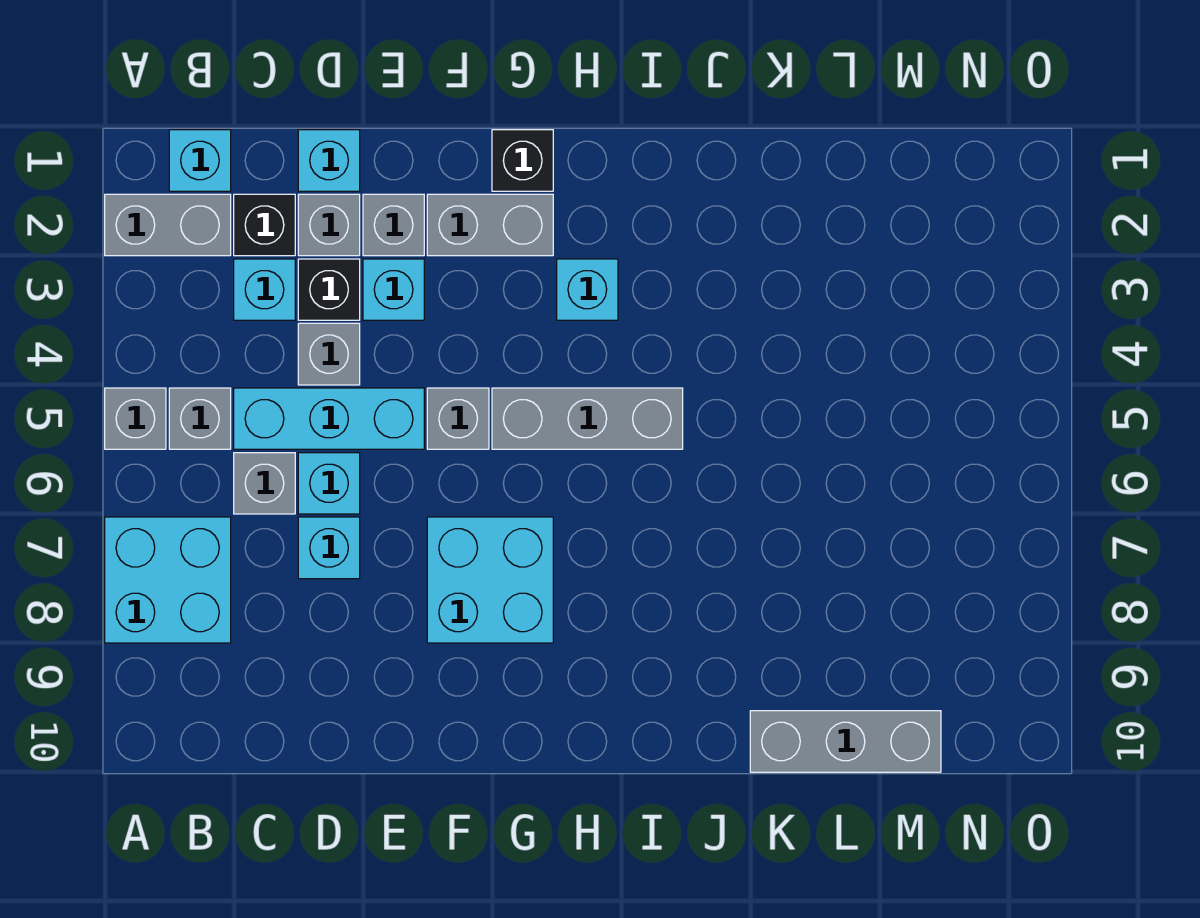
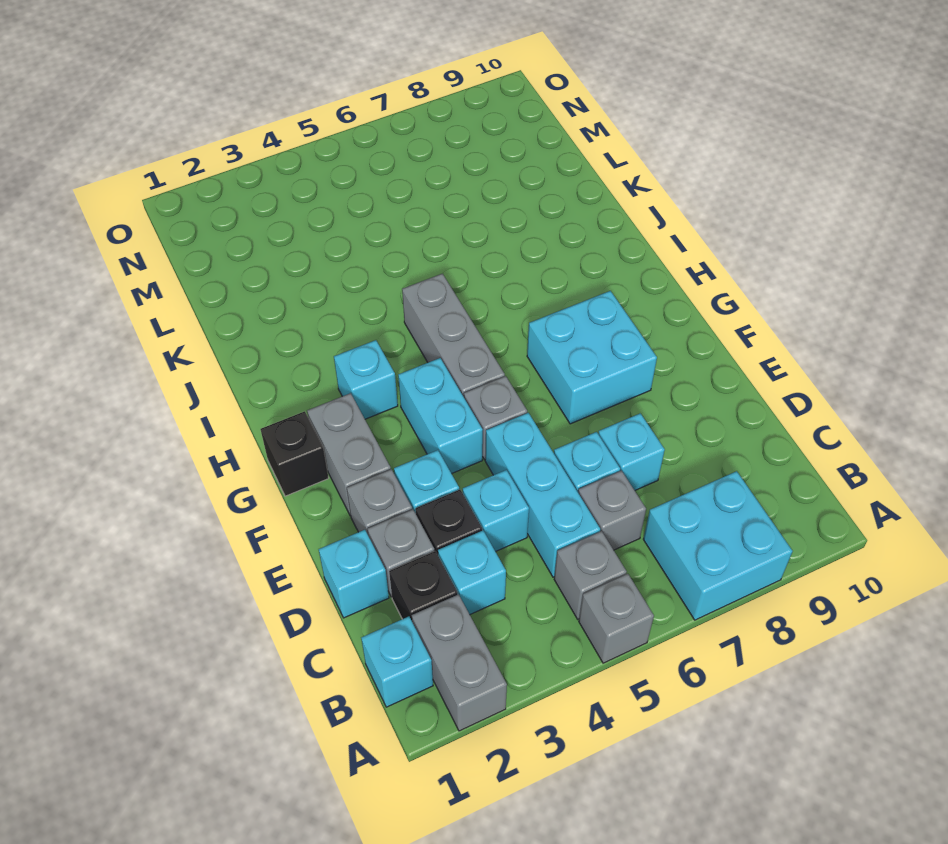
grey 1x1 brick [298,323,360,385] -> cyan 1x1 brick [463,470,529,552]
none -> cyan 1x2 brick [398,358,483,474]
grey 1x3 brick [750,711,941,772] -> none

